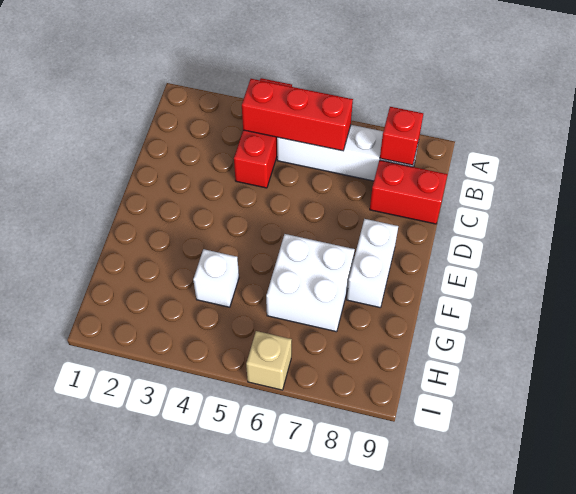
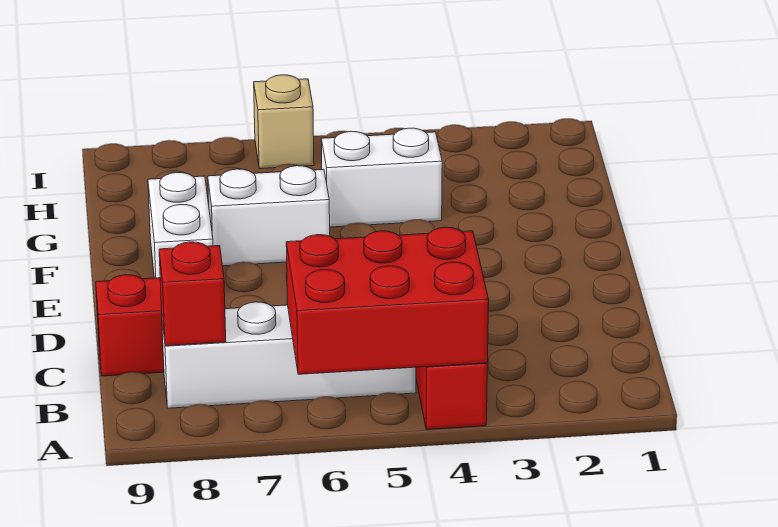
red 1x3 brick [242,79,353,151] -> red 2x3 brick [286,227,489,374]
white 2x2 brick [266,234,355,332] -> white 1x2 brick [208,166,330,266]
white 1x1 brick [193,249,239,307] -> white 1x2 brick [321,128,442,227]

